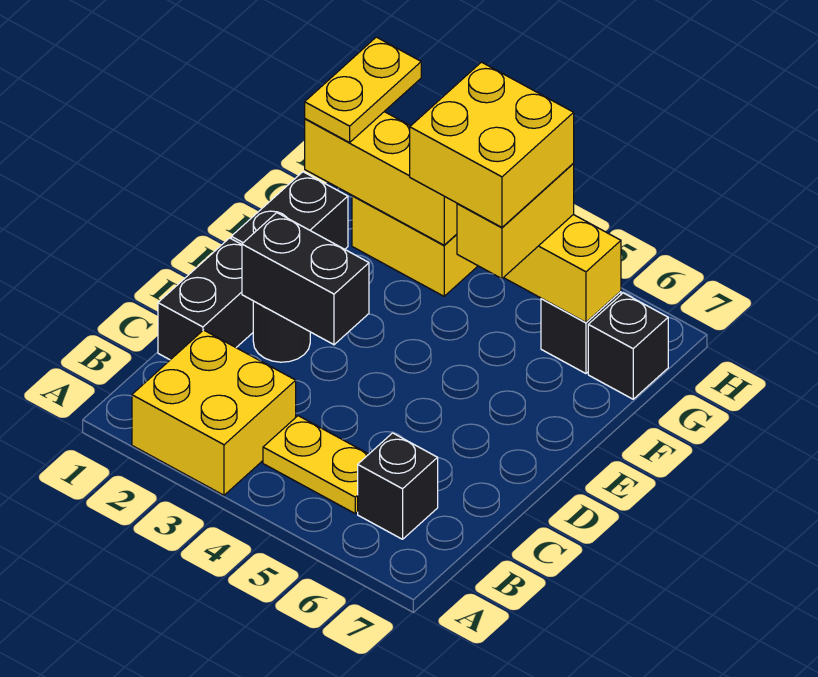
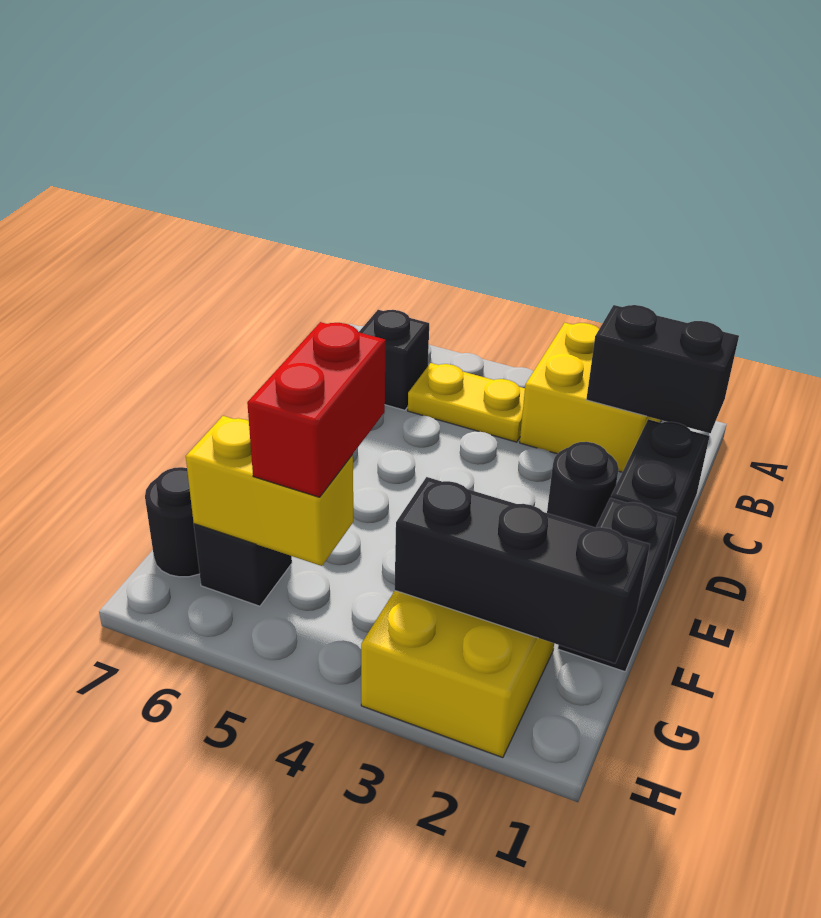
black 1x2 brick [242,213,369,345] -> black 1x2 brick moved to [586,305,739,433]
yellow 2x2 brick [410,62,574,227] -> none
yellow 1x2 brick [457,164,574,279] -> red 1x2 brick [247,322,386,497]
yellow 1x3 brick [305,112,457,245] -> black 1x3 brick [395,477,650,663]
yellow 1x2 plate [305,37,421,143] -> none
black 1x1 brick [588,293,668,399] -> black 1x1 round brick [145,467,200,577]

